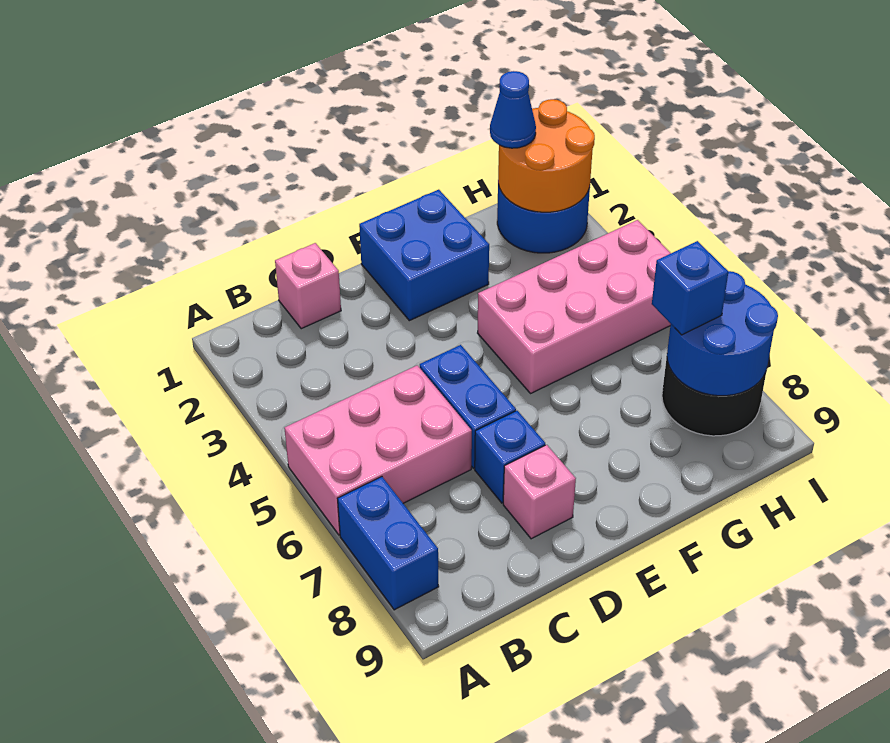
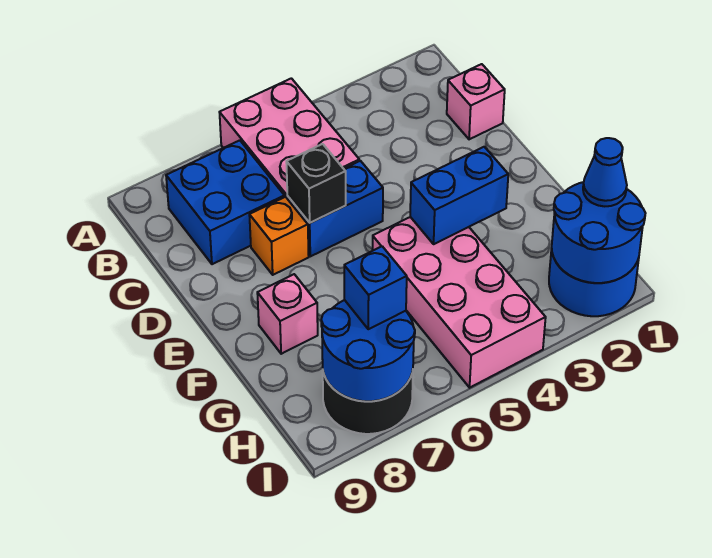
blue 1x2 brick [338,477,439,610] -> blue 1x2 brick moved to [410,147,508,244]
none -> black 1x1 brick [286,144,346,223]
blue 1x1 brick [475,411,545,503] -> orange 1x1 brick [249,197,309,275]
pink 1x1 brick [503,445,576,539] -> pink 1x1 brick moved to [257,274,318,354]
blue 2x2 brick [359,190,489,321] -> blue 2x2 brick moved to [166,140,285,264]
orange 2x2 round brick [498,99,595,212] -> blue 2x2 round brick [552,182,645,283]

